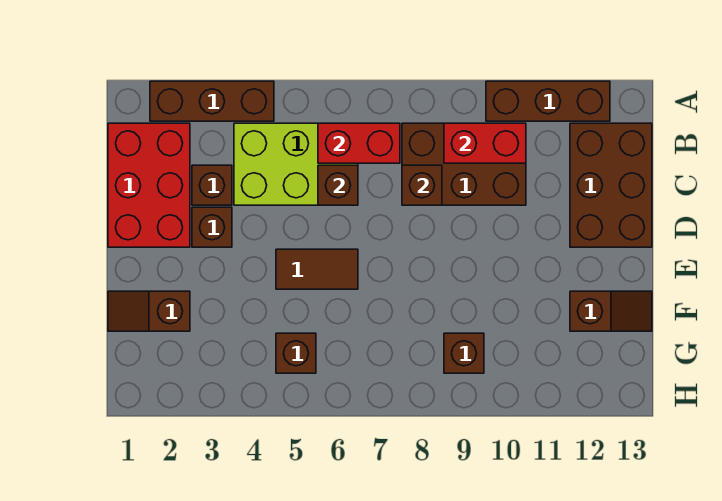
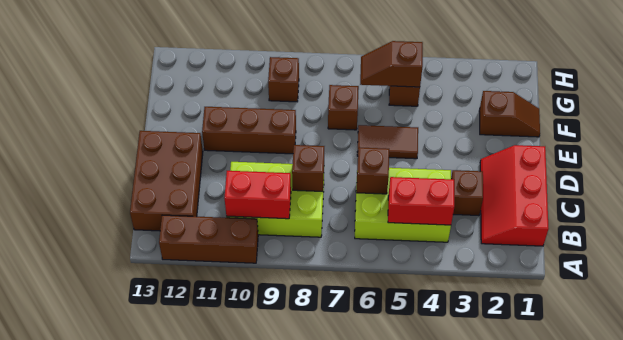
brown 1x3 brick [150,81,274,121] -> brown 1x3 brick moved to [202,107,296,154]
red 2x3 brick [108,123,190,247] -> red 2x3 slope [480,145,549,246]
red 1x2 brick [318,123,400,163] -> red 1x2 brick moved to [388,177,454,225]
brown 2x3 brick [402,123,526,205] -> lime 2x3 brick [226,162,324,237]
brown 1x1 brick [192,207,232,247] -> brown 1x1 brick moved to [328,85,359,130]
brown 1x2 slope [570,291,652,331] -> brown 1x2 slope moved to [360,41,423,87]

